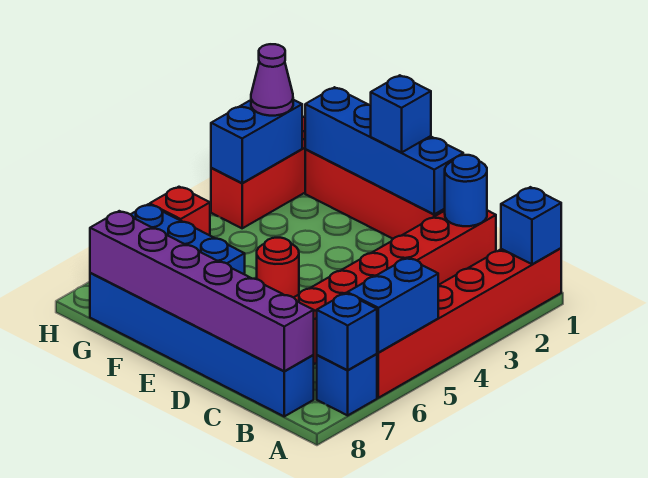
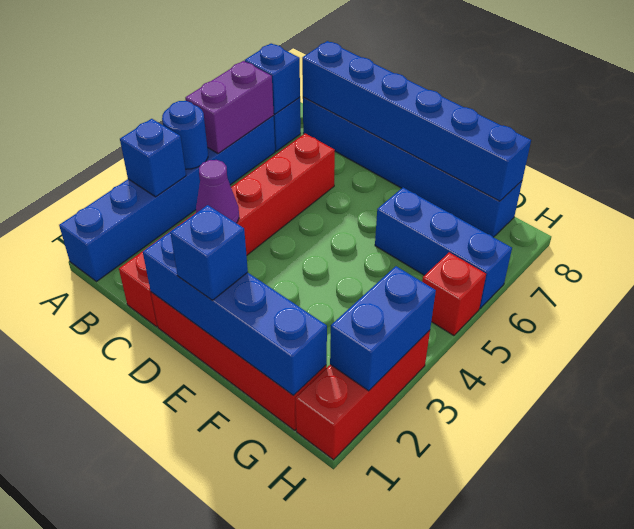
red 1x6 brick [377,248,561,398] -> blue 1x6 brick [59,116,275,282]
blue 1x1 brick [501,187,561,264] -> blue 1x1 brick moved to [120,119,186,197]
blue 1x2 brick [347,258,438,353] -> purple 1x2 brick [185,61,274,153]
purple 1x6 brick [90,211,314,371] -> blue 1x6 brick [302,41,531,201]
blue 1x1 round brick [445,155,487,226] -> blue 1x1 round brick moved to [162,101,208,169]
red 1x1 round brick [257,238,299,298] -> none
purple 1x1 cone [251,44,293,116] -> purple 1x1 cone moved to [196,160,239,223]

